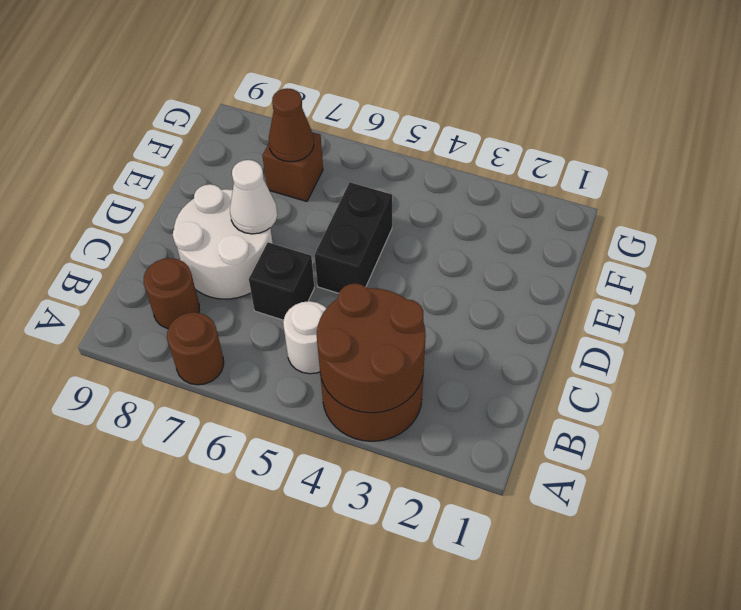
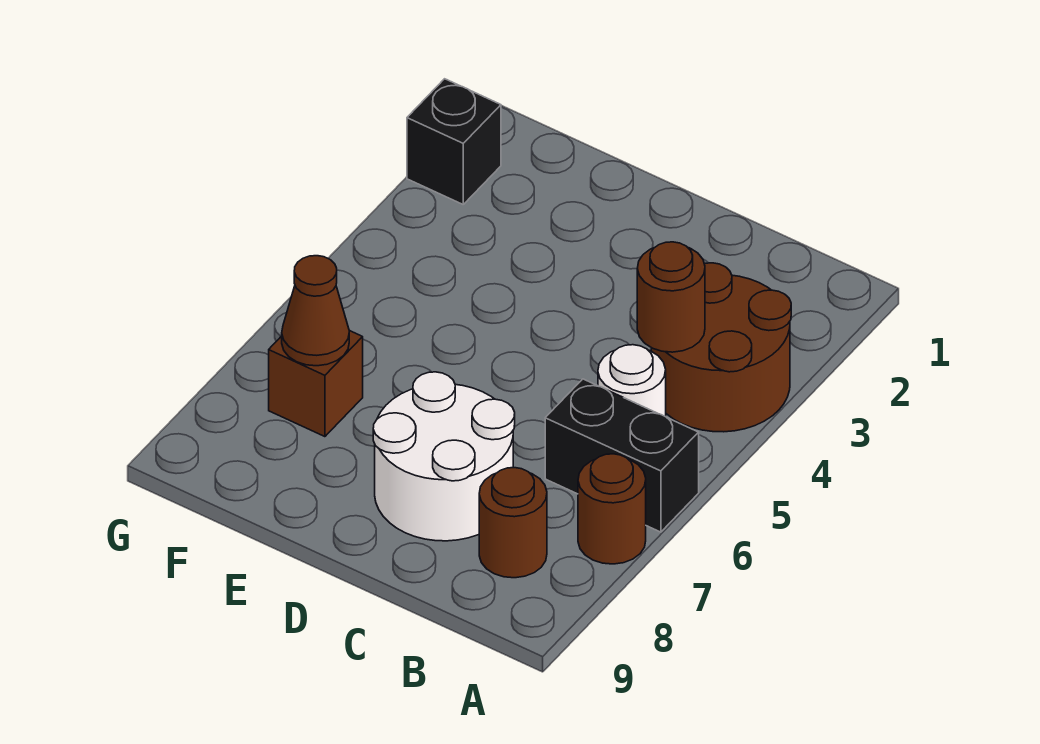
brown 2x2 round brick [317,284,426,413] -> brown 1x1 round brick [637,242,705,352]
black 1x1 brick [249,242,314,320] -> black 1x1 brick moved to [407,79,501,204]
black 1x2 brick [315,182,392,293] -> black 1x2 brick moved to [545,379,699,532]
white 1x1 cone [230,160,277,234] -> none

